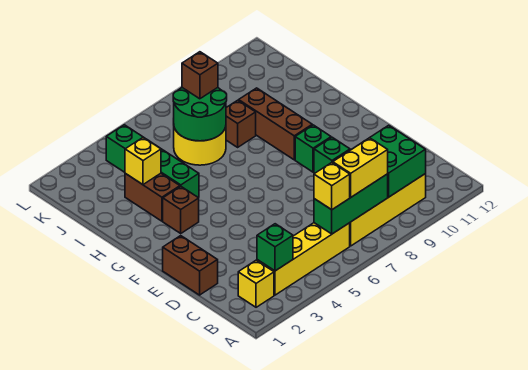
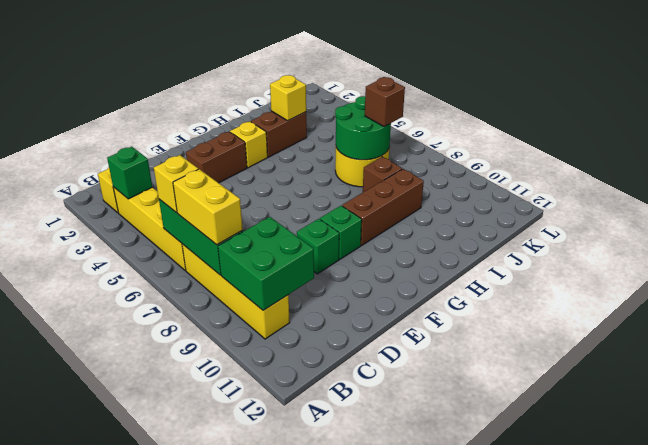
brown 1x2 brick [163,236,218,295] -> brown 1x2 brick moved to [186,132,247,183]
brown 1x1 brick [163,186,199,233] -> yellow 1x1 brick [230,122,268,168]
green 1x4 brick [106,125,199,198] -> none

